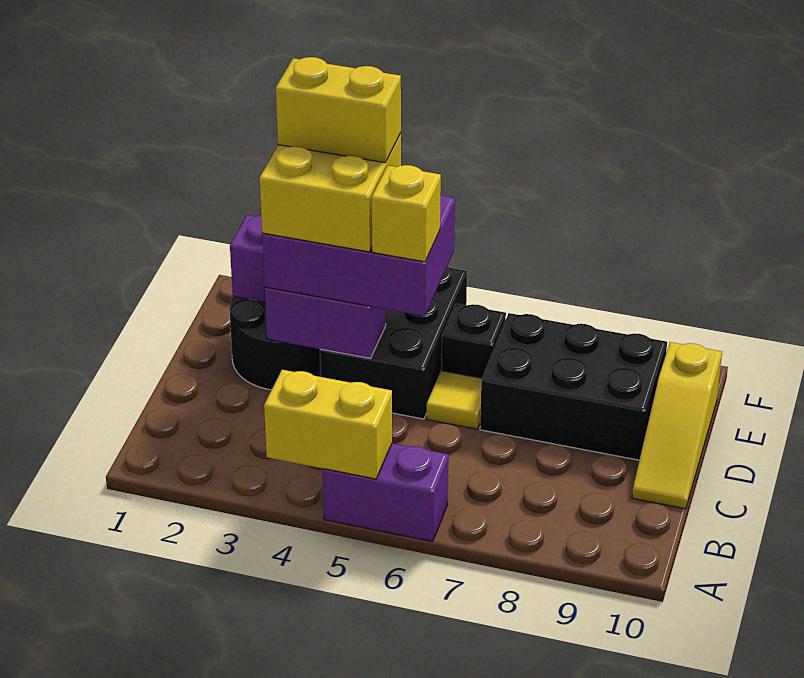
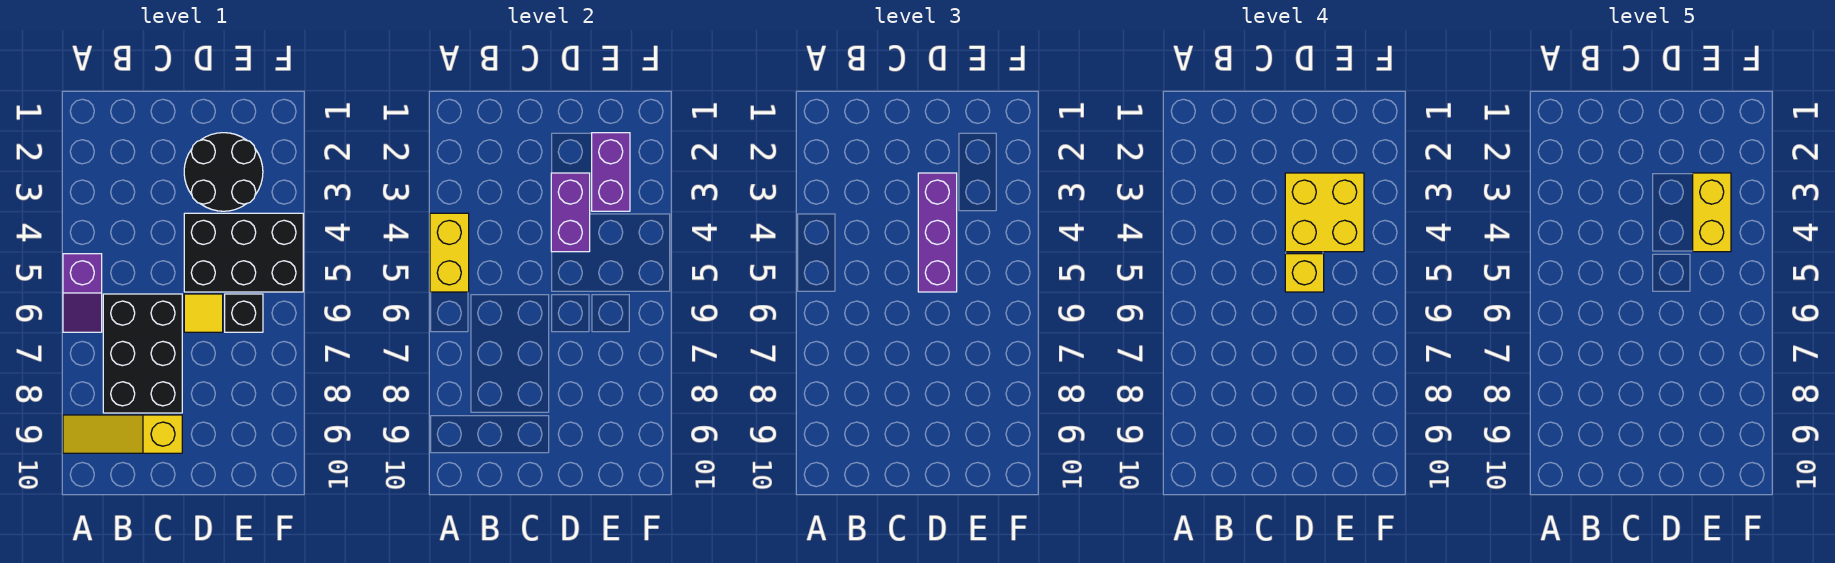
purple 1x2 brick [323,443,448,542] -> purple 1x2 slope [63,254,102,332]
yellow 1x3 slope [632,342,722,509] -> yellow 1x3 slope moved to [63,415,182,453]
purple 2x3 brick [262,195,455,316] -> purple 1x3 brick [918,173,957,292]
black 2x3 brick [480,313,667,460] -> black 2x3 brick moved to [103,294,182,413]

